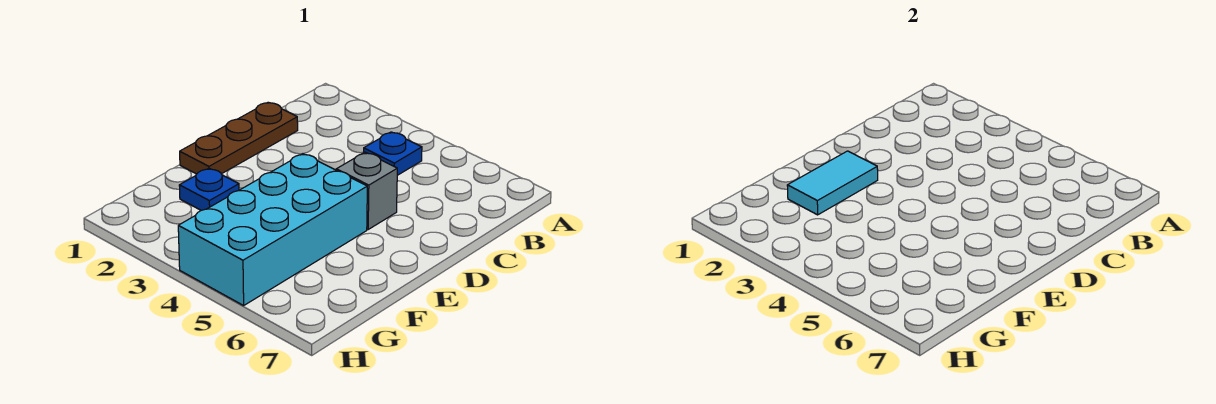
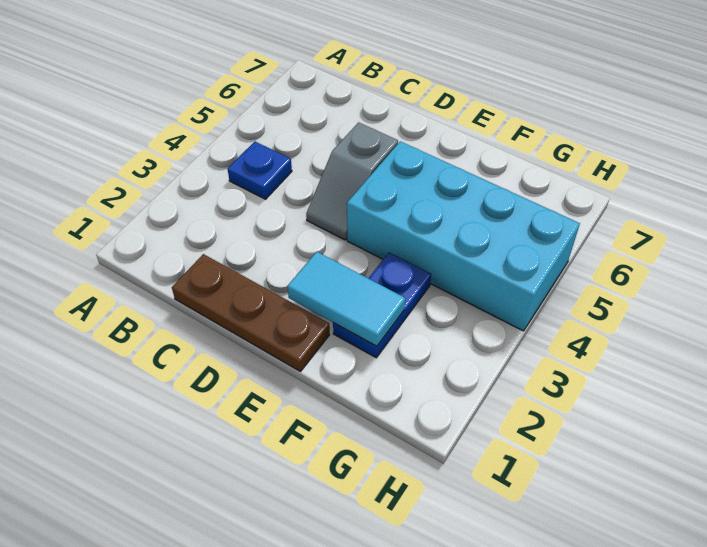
blue 1x1 plate [179,168,239,210] -> blue 1x2 plate [333,253,431,358]

